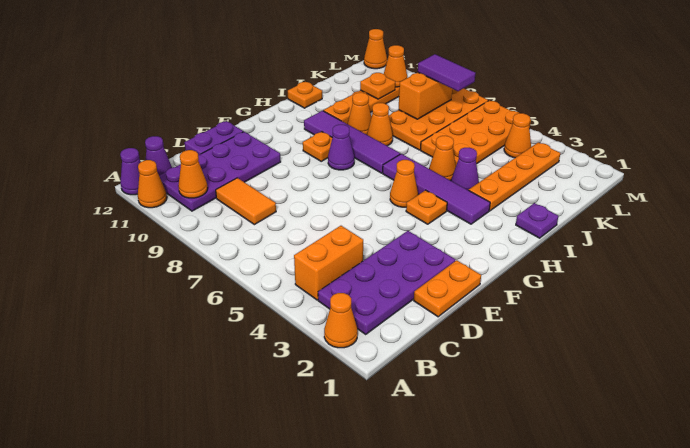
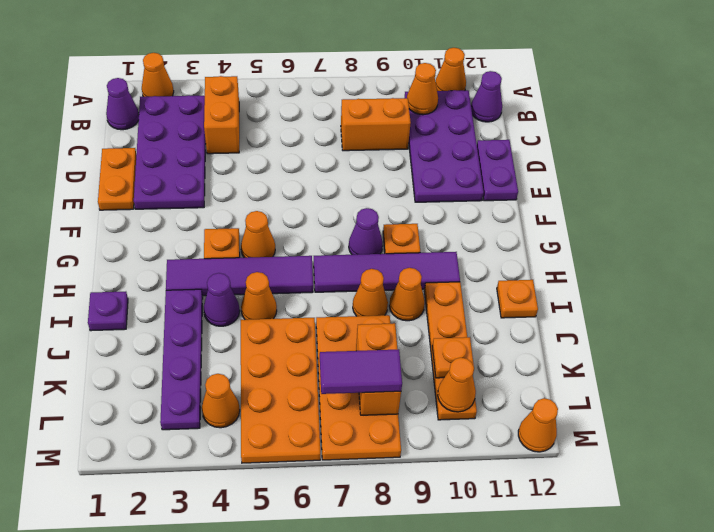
purple 1x1 cone [120,148,141,195] -> purple 1x1 cone moved to [106,78,139,130]
orange 1x2 tile [216,178,276,225] -> orange 1x2 brick [341,98,411,151]
orange 1x4 plate [469,142,560,211] -> purple 1x4 plate [160,289,203,430]

